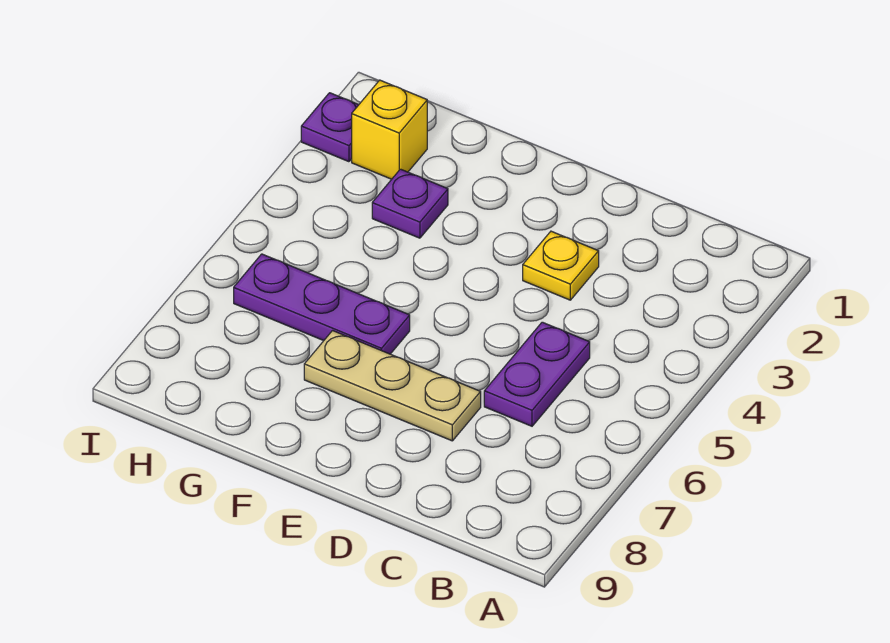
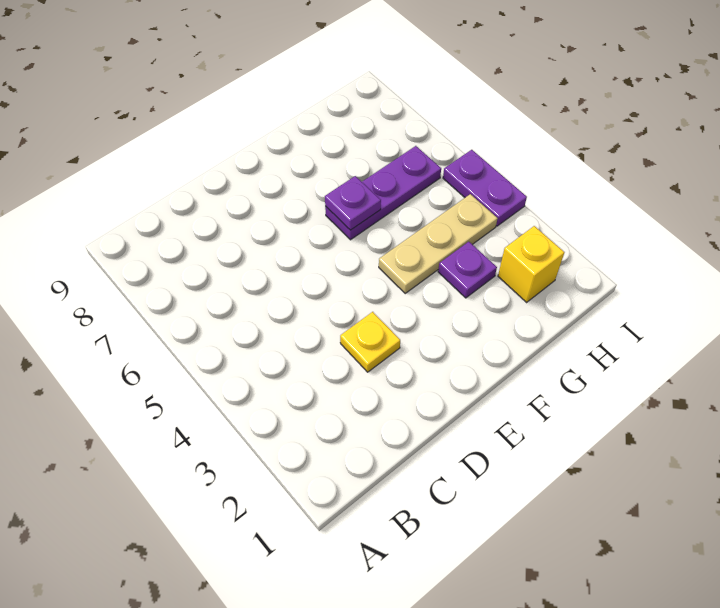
purple 1x2 plate [484,322,590,426] -> purple 1x2 plate moved to [443,150,527,226]
tan 1x3 plate [304,331,481,441] -> tan 1x3 plate moved to [379,194,498,293]
purple 1x1 plate [301,93,358,162] -> purple 1x1 plate moved to [325,176,381,230]

